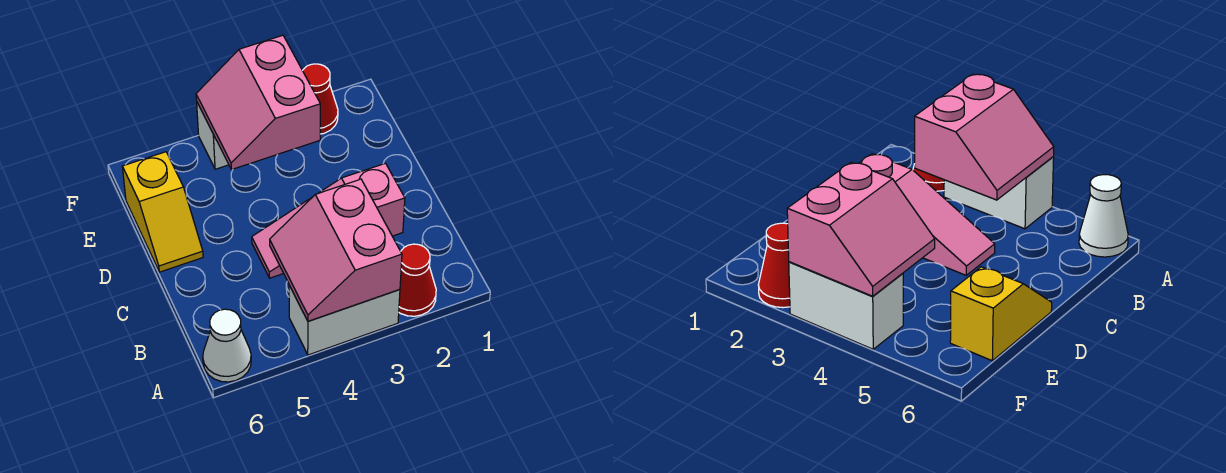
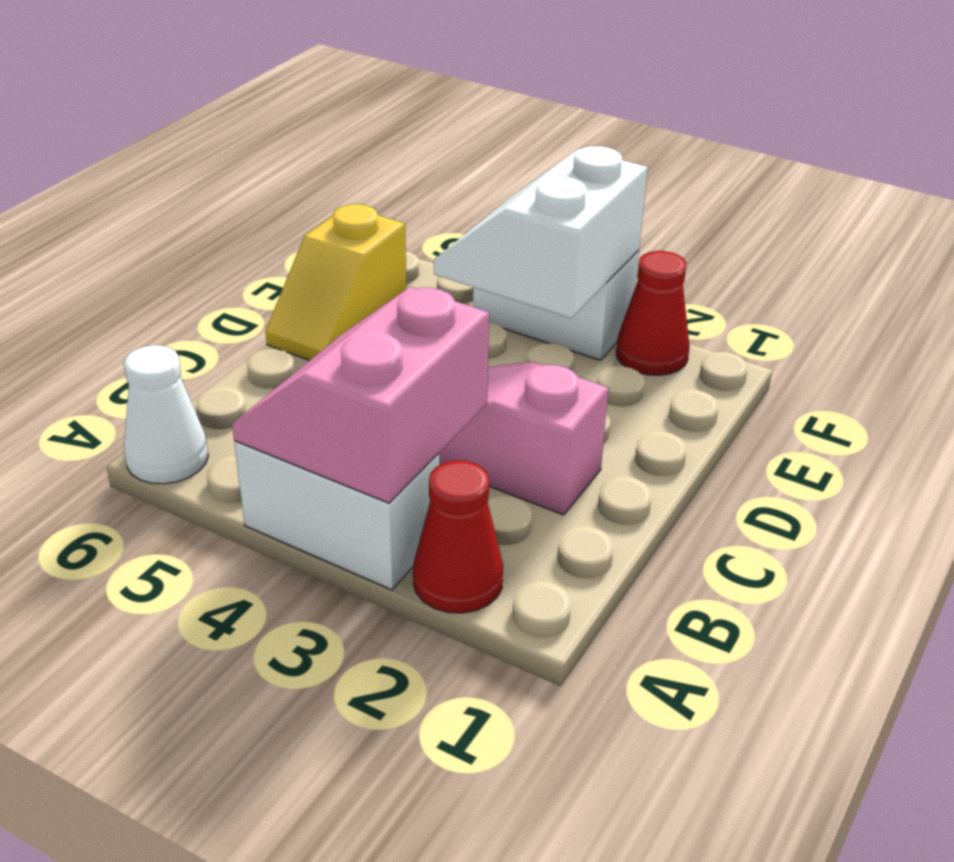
pink 2x2 slope [196,35,320,170] -> white 2x2 slope [434,146,648,318]

